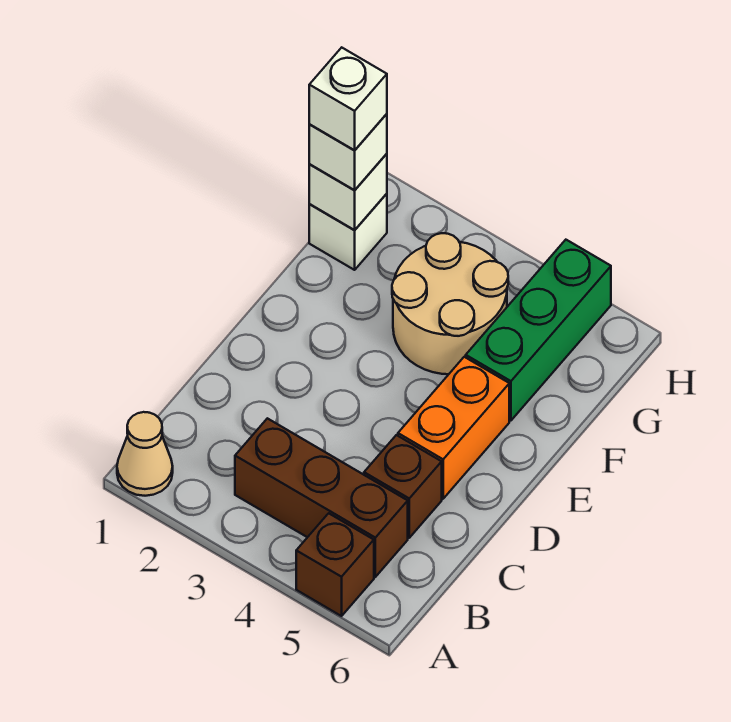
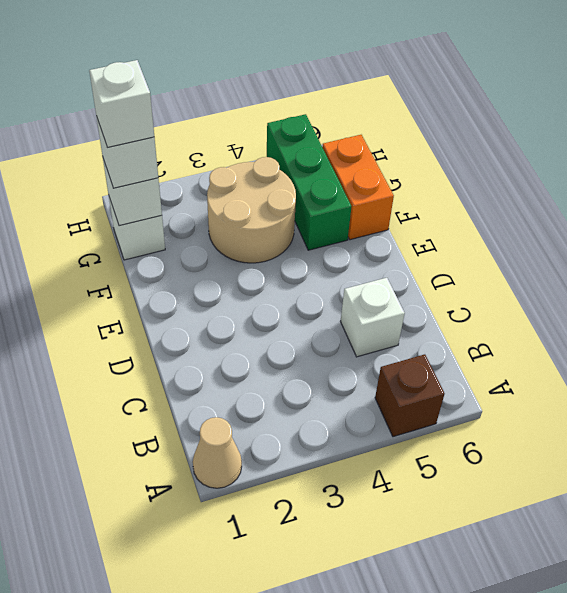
brown 1x3 brick [235,418,408,577] -> none
brown 1x1 brick [364,435,442,538] -> white 1x1 brick [340,278,405,357]
orange 1x2 brick [398,357,509,499] -> orange 1x2 brick moved to [322,135,394,240]

